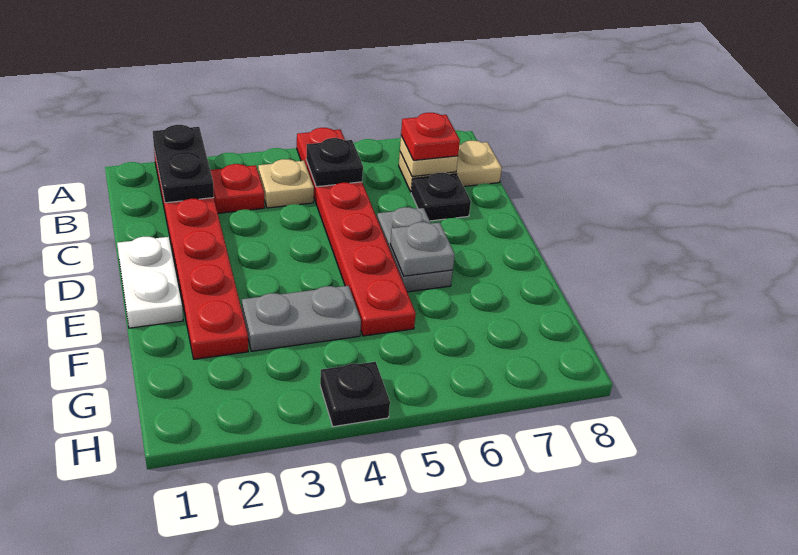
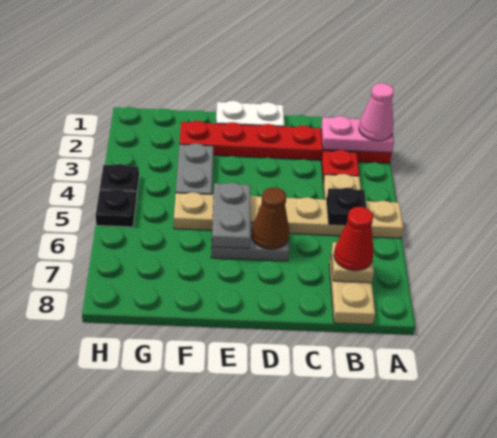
black 1x2 plate [153,125,214,203] -> pink 1x2 plate [321,116,394,153]
none -> pink 1x1 cone [359,83,394,141]
red 1x6 plate [297,128,416,336] -> tan 1x6 plate [174,192,403,238]
red 1x1 plate [401,113,460,160] -> red 1x1 cone [334,207,374,271]
black 1x1 plate [411,173,471,221] -> black 1x1 plate moved to [96,189,136,227]
none -> brown 1x1 cone [252,187,289,249]
grey 1x1 plate [390,222,455,276] -> grey 1x2 plate [212,183,251,248]

